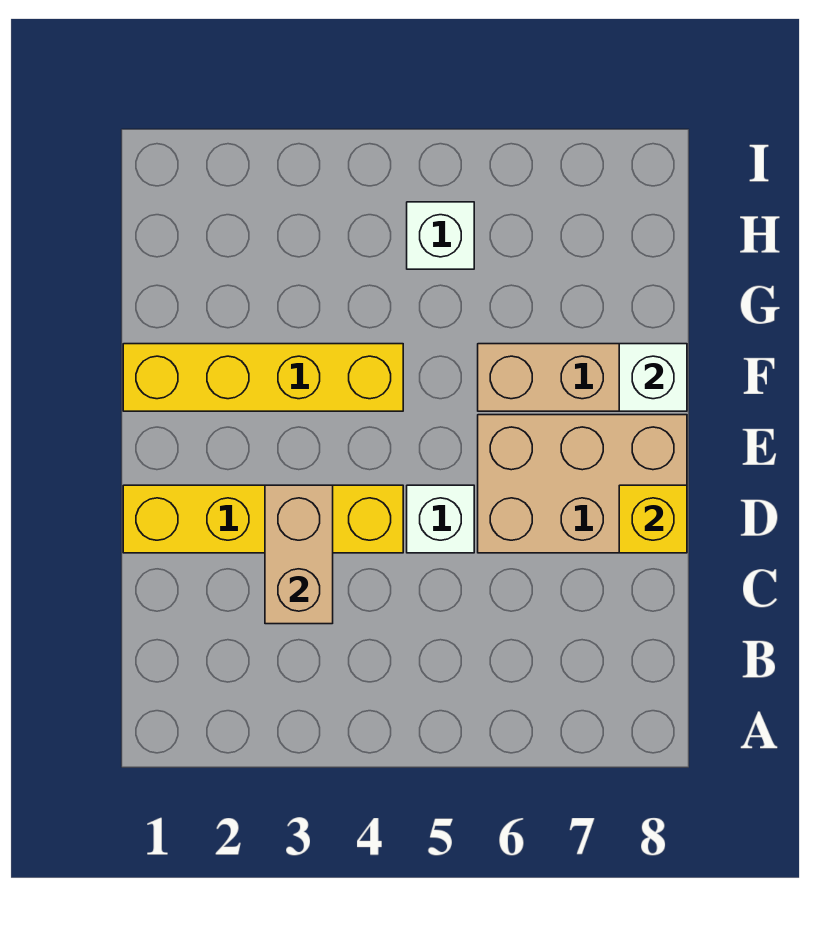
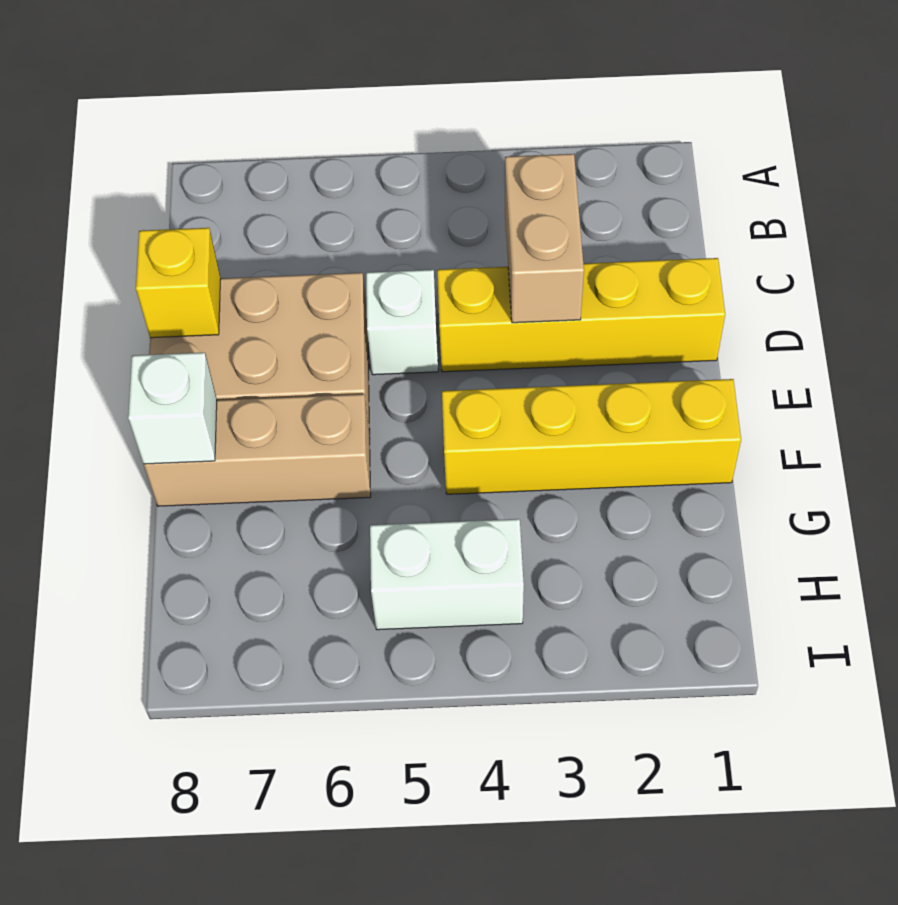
white 1x1 brick [407,202,474,269] -> white 1x2 brick [370,519,524,630]

